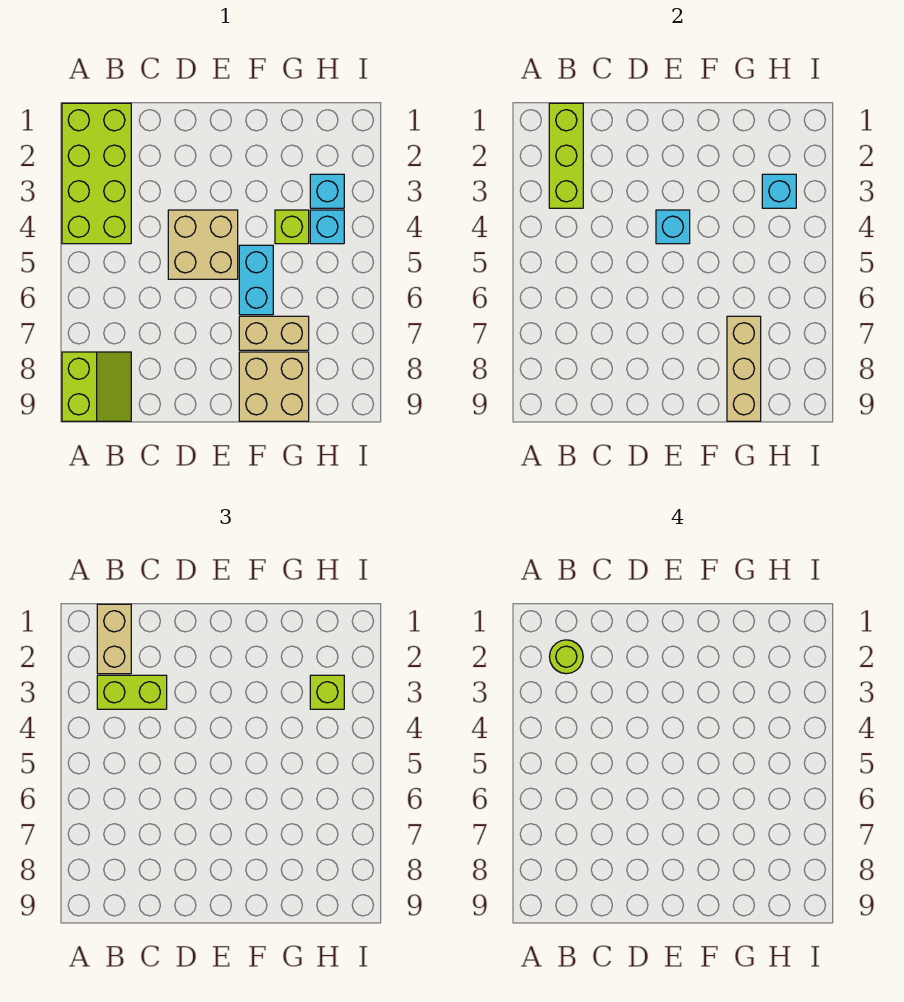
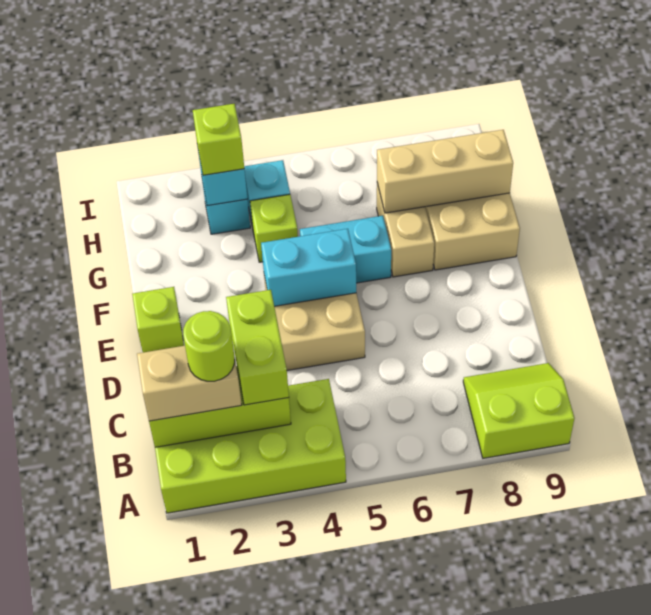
none -> lime 1x1 brick [132,287,184,352]
cyan 1x1 brick [656,210,690,244] -> cyan 1x2 brick [261,229,356,306]

